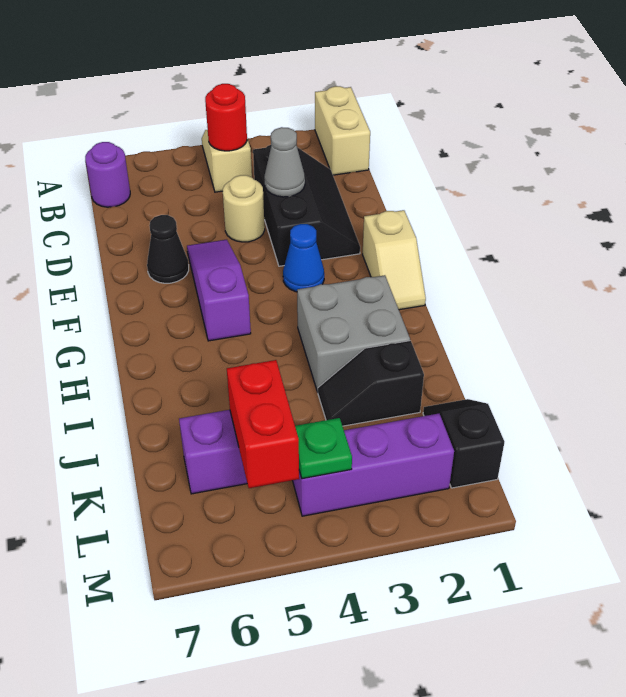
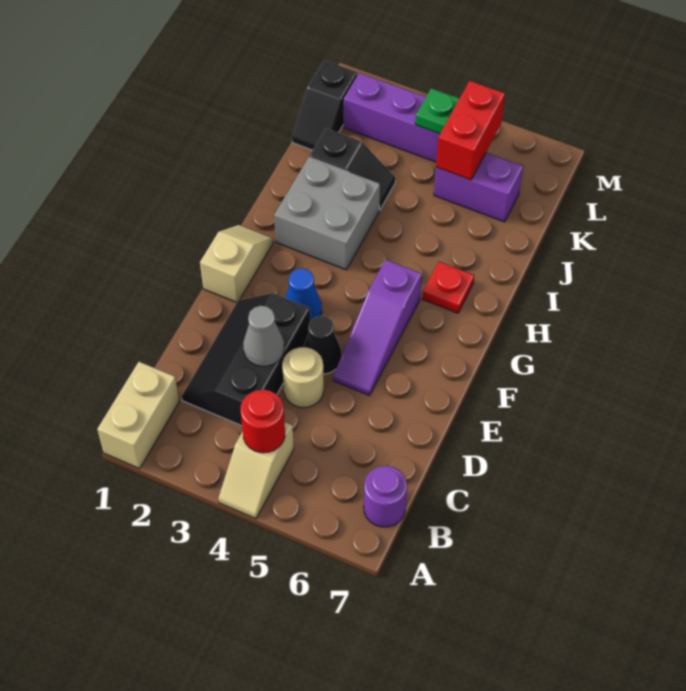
black 1x1 cone [147,215,189,283] -> black 1x1 cone moved to [304,316,342,374]
none -> red 1x1 plate [422,262,474,313]

